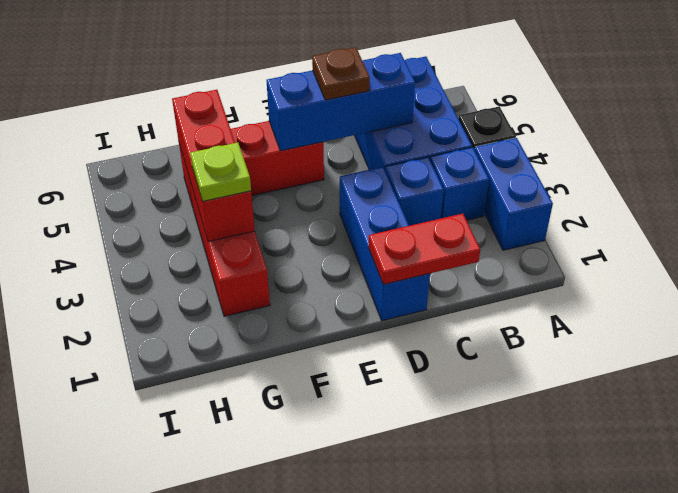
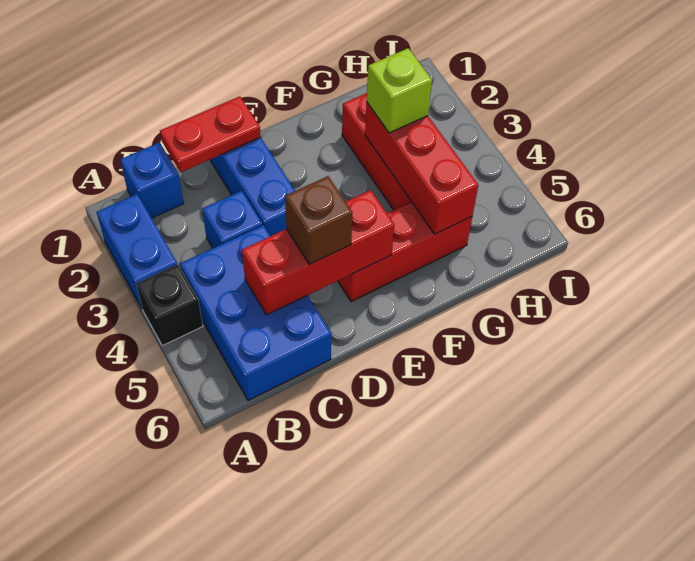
blue 1x1 brick [430,147,489,220] -> blue 1x1 brick moved to [120,142,184,218]
blue 1x3 brick [267,53,415,151] -> red 1x3 brick [242,190,394,315]
brown 1x1 plate [312,47,370,100] -> brown 1x1 brick [285,176,353,264]
lime 1x1 plate [190,143,251,201] -> lime 1x1 brick [367,48,432,133]

